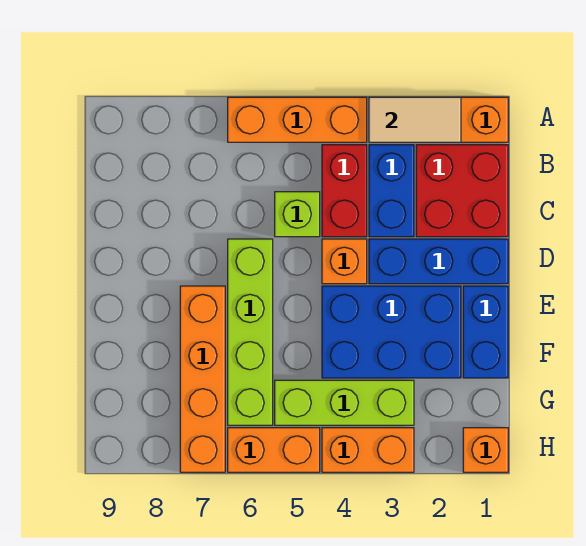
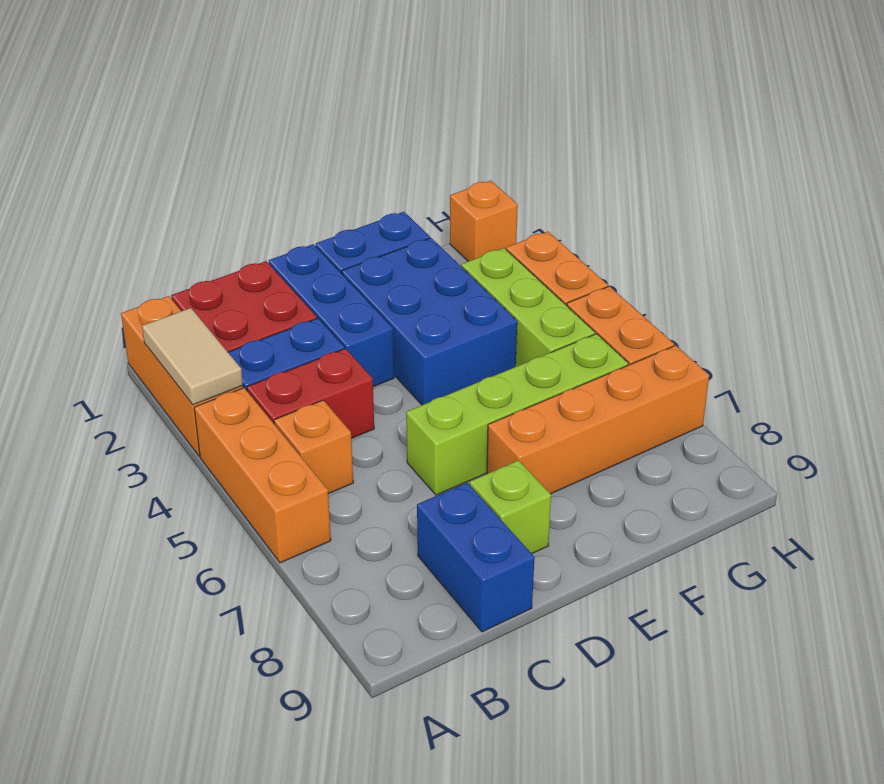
lime 1x1 brick [275,192,320,237] -> lime 1x1 brick moved to [470,460,551,553]
none -> blue 1x2 brick [417,483,534,632]
orange 1x1 brick [322,239,367,284] -> orange 1x1 brick moved to [274,400,353,494]

